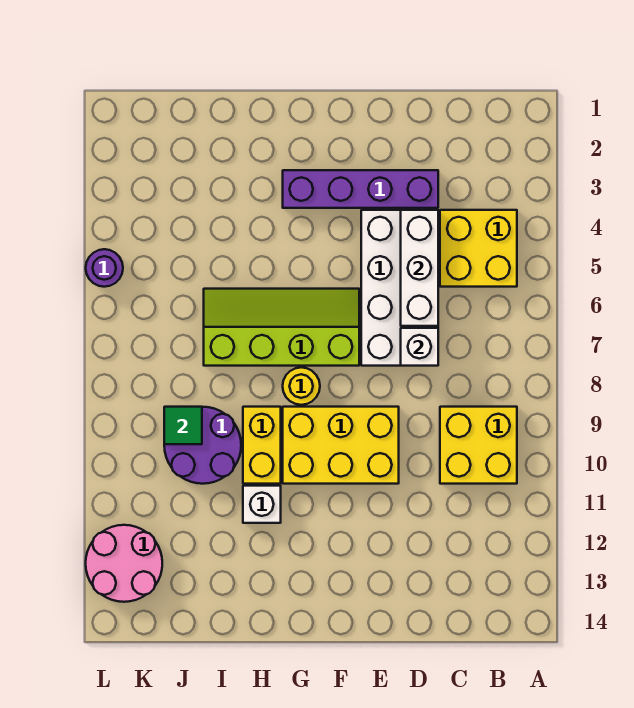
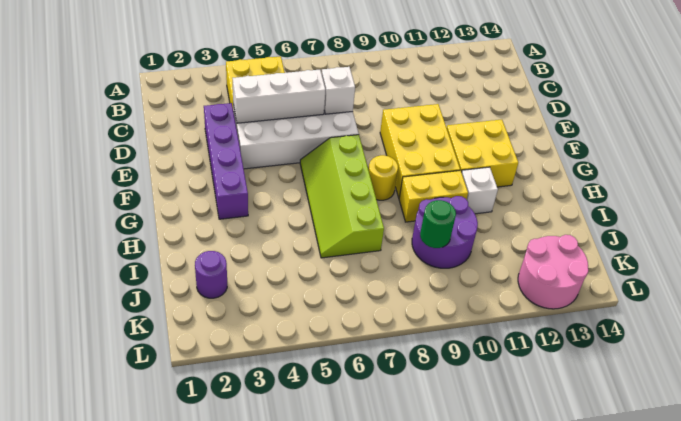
yellow 2x2 brick [440,407,517,484] -> yellow 2x2 brick moved to [446,120,518,187]
green 1x1 tile [164,407,202,444] -> green 1x1 round brick [420,200,456,248]
purple 1x1 round brick [86,249,123,287] -> purple 1x1 round brick moved to [195,251,227,298]

